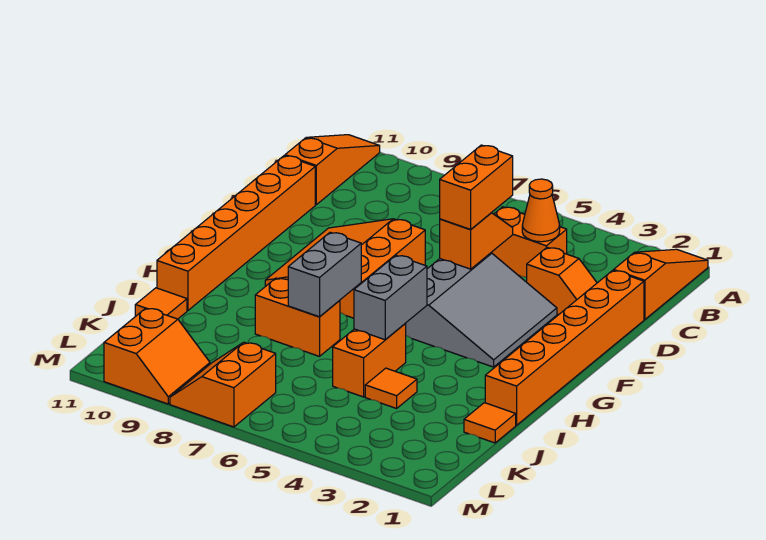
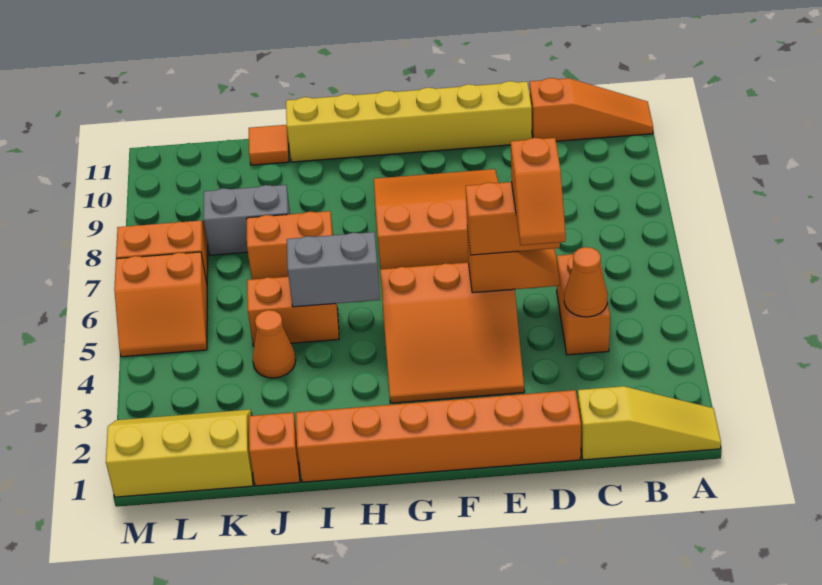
orange 1x3 slope [614,249,708,319] -> yellow 1x3 slope [578,386,721,460]
orange 1x2 slope [527,248,597,315] -> orange 1x2 slope moved to [511,138,566,245]
orange 1x6 brick [157,156,315,310] -> yellow 1x6 brick [286,81,532,162]
grey 3x3 slope [405,253,557,367] -> orange 3x3 slope [380,262,524,403]
grey 1x2 brick [288,232,361,317] -> grey 1x2 brick moved to [204,185,290,255]
orange 1x2 brick [255,278,340,356] -> orange 1x2 brick turned to [247,211,333,279]
orange 1x1 tile [464,403,516,443] -> orange 1x1 brick [249,413,300,486]
orange 1x1 tile [365,368,417,408] -> orange 1x1 cone [253,310,296,378]
none -> yellow 2x3 slope [106,410,253,497]
orange 2x2 slope [104,308,210,404] -> orange 2x2 slope moved to [114,252,207,357]

